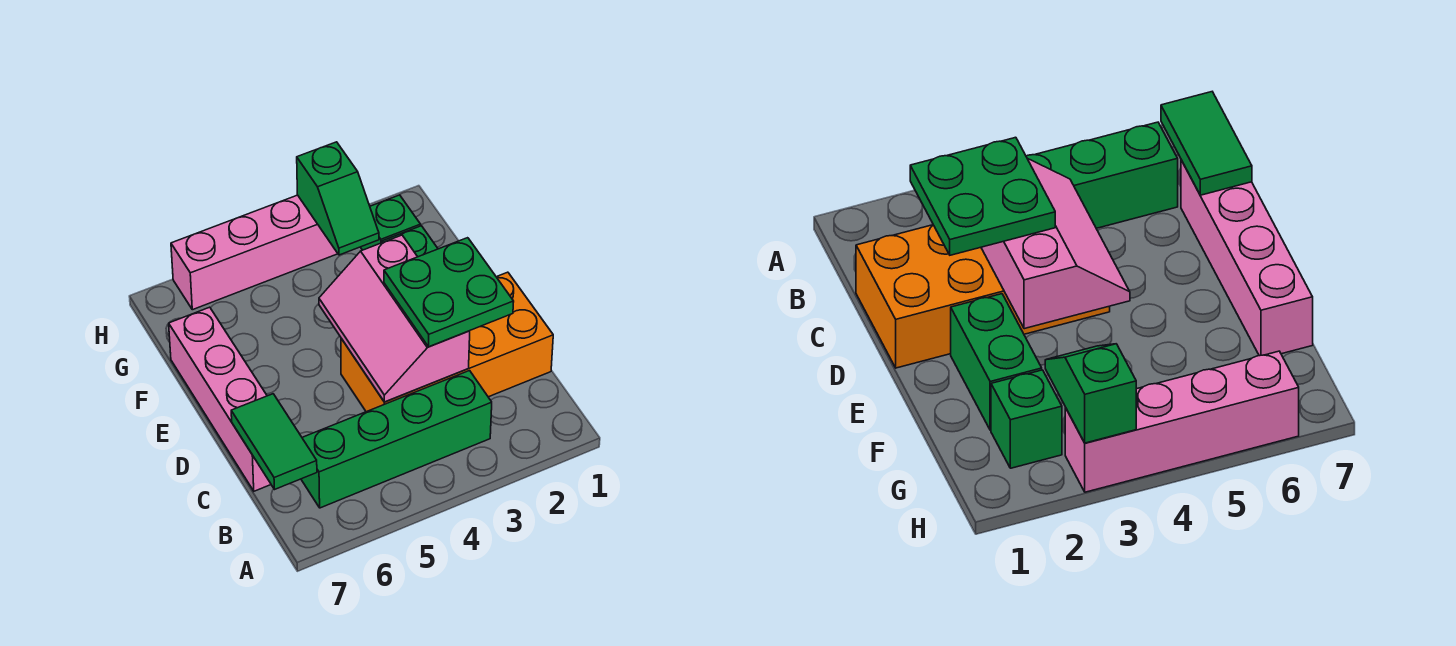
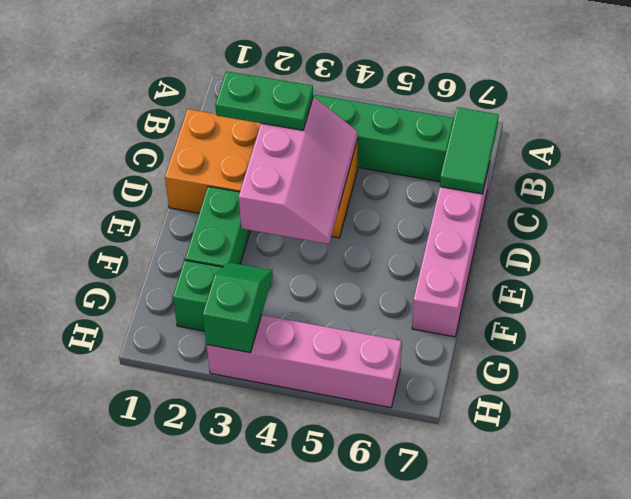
green 2x2 plate [384,238,514,347] -> green 1x2 plate [215,71,313,130]

